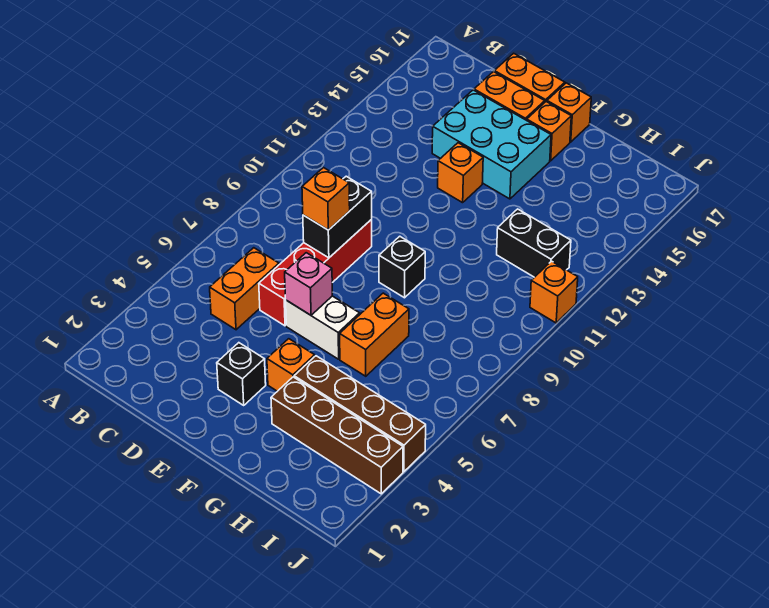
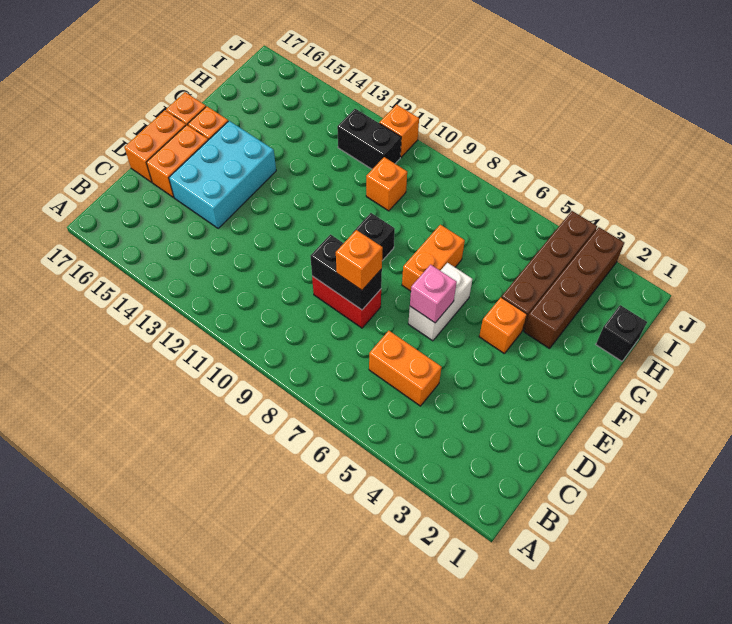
red 1x4 brick [259,219,372,326] -> red 1x2 brick [312,276,381,328]
black 1x1 brick [217,343,266,405] -> black 1x1 brick moved to [596,305,647,361]
orange 1x1 brick [438,143,483,203] -> orange 1x1 brick moved to [366,157,407,211]
orange 1x2 brick [340,293,409,376] -> orange 1x2 brick turned to [402,225,465,291]
black 1x2 brick [497,209,571,277] -> black 1x2 brick turned to [337,109,401,169]

